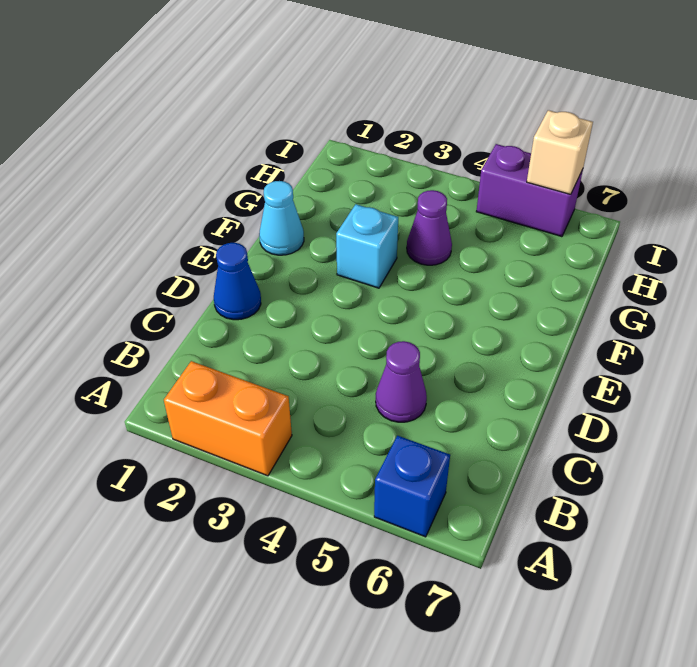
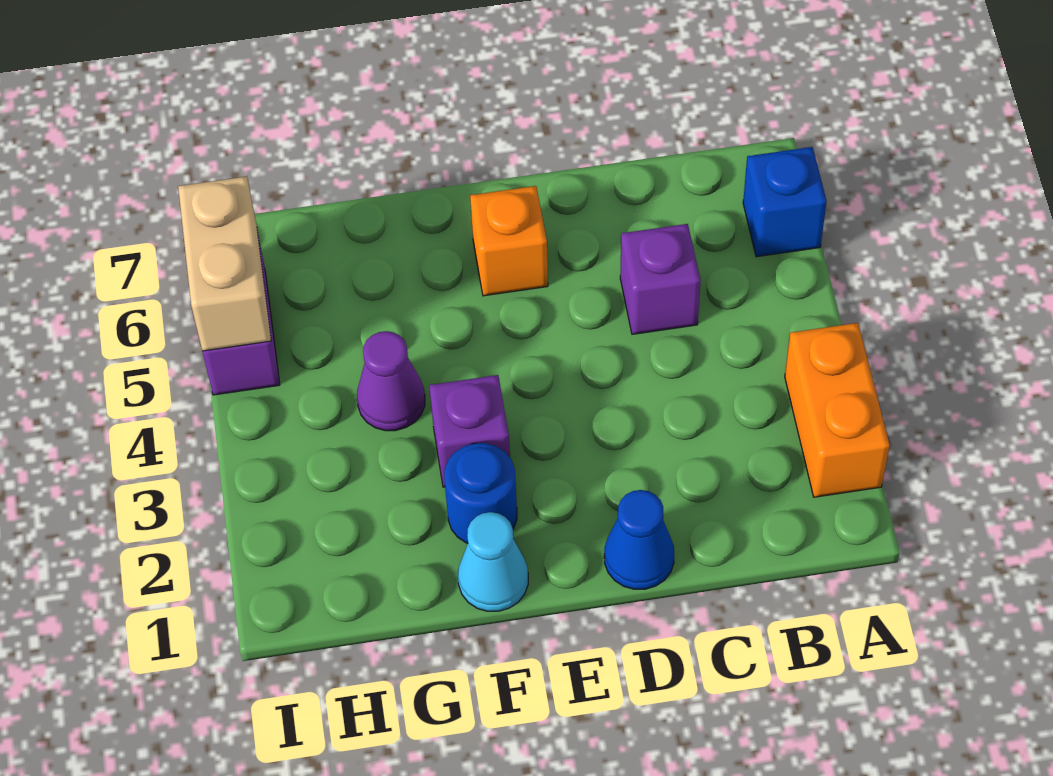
purple 1x1 cone [376,341,427,422] -> purple 1x1 brick [620,224,701,334]
none -> orange 1x1 brick [470,186,548,296]
none -> blue 1x1 round brick [444,443,517,543]
cyan 1x1 brick [336,204,398,288] -> purple 1x1 brick [429,375,510,487]
tan 1x1 brick [527,110,593,194] -> tan 1x2 brick [178,177,271,351]

